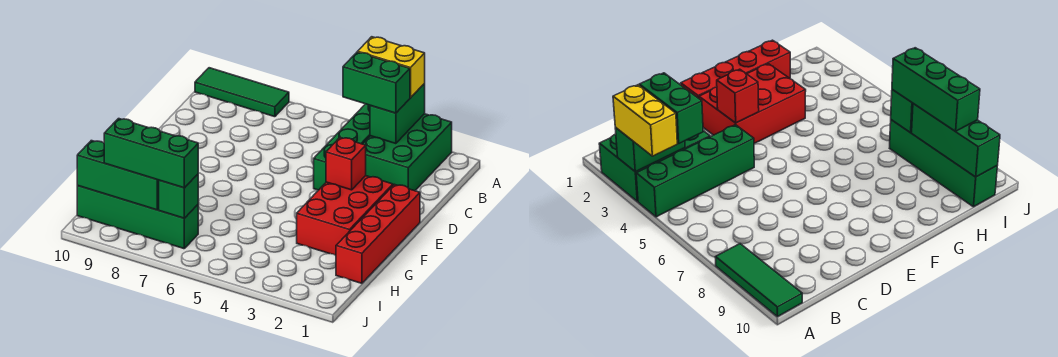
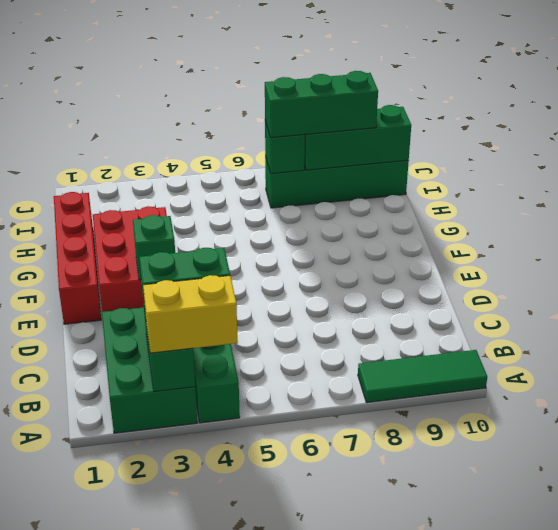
red 1x1 brick [326,137,366,190] -> green 1x1 brick [133,215,175,280]

